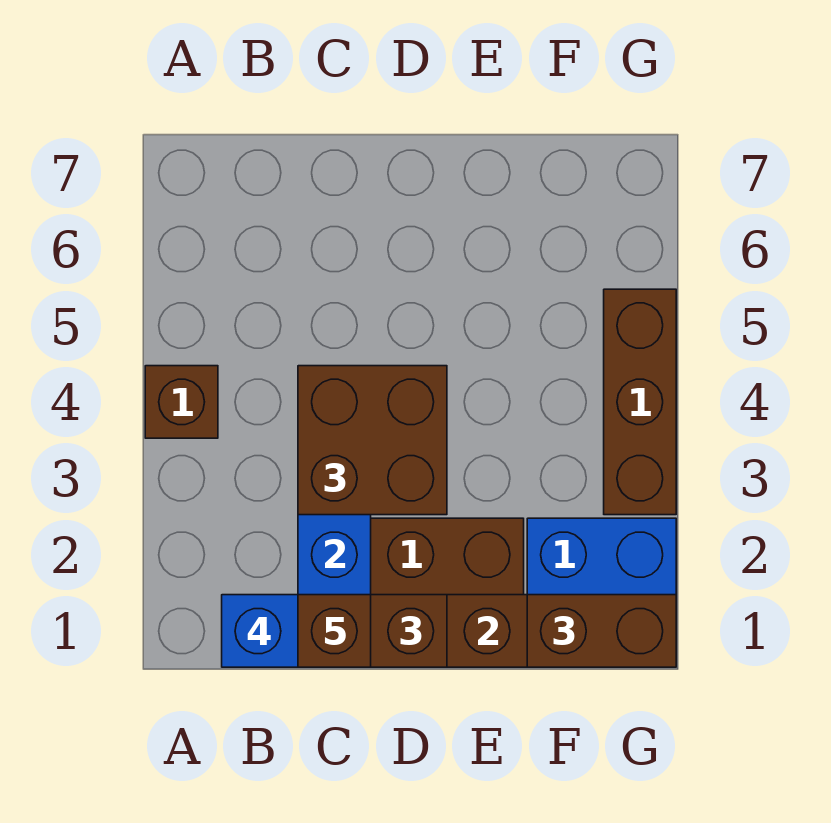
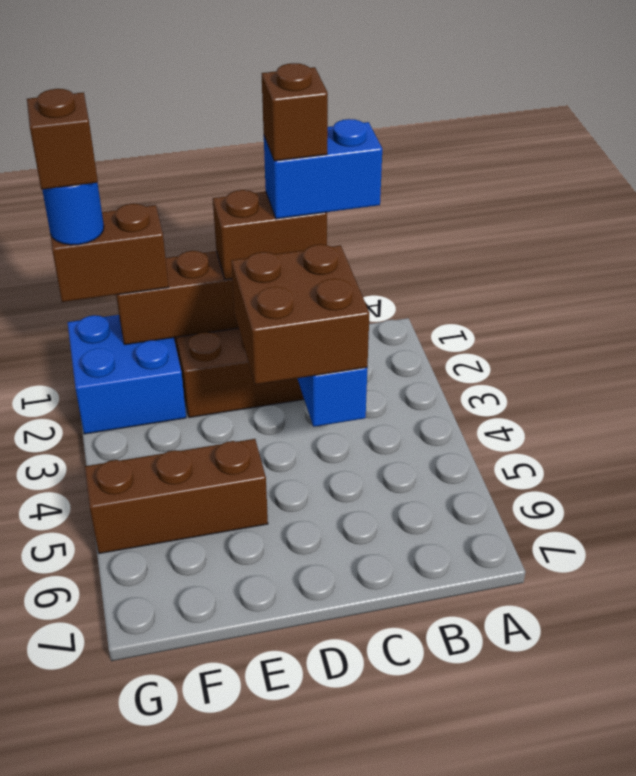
brown 1x1 brick [145,366,218,438] -> brown 1x1 brick moved to [27,89,98,190]
none -> blue 1x1 round brick [42,183,104,245]
brown 1x3 brick [604,289,676,515] -> brown 1x3 brick turned to [85,439,268,554]

